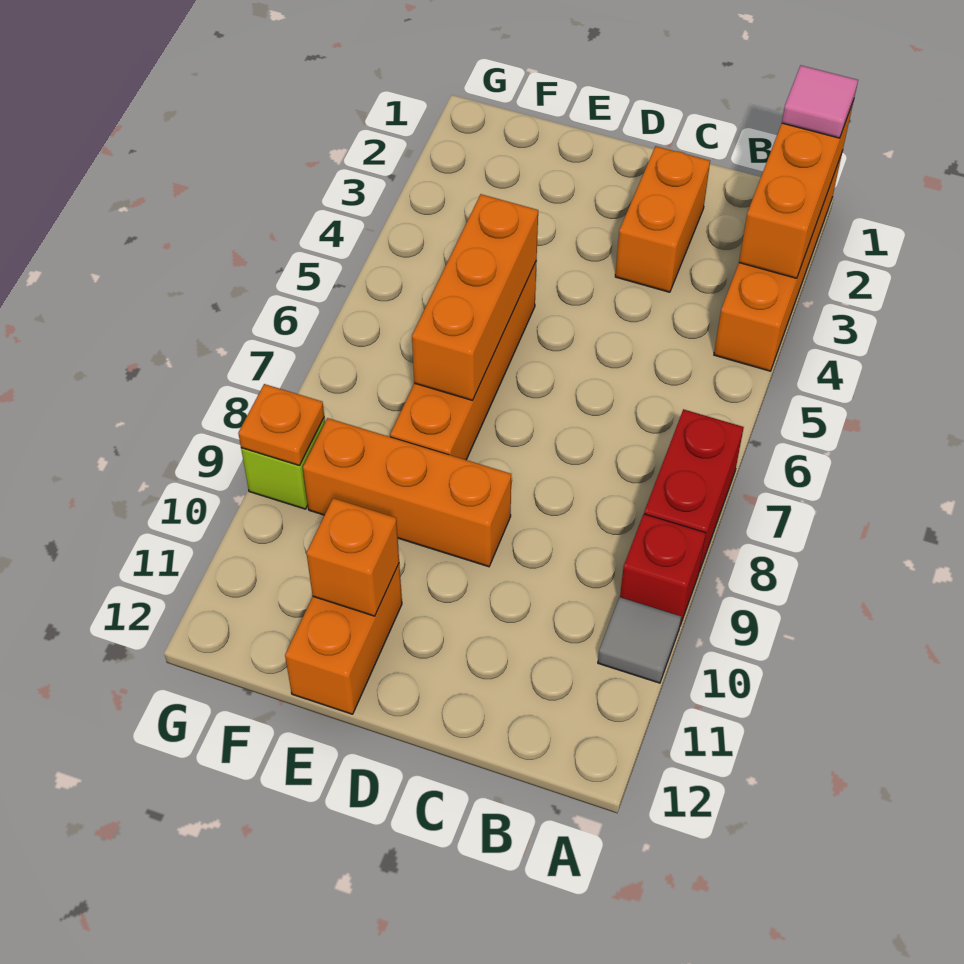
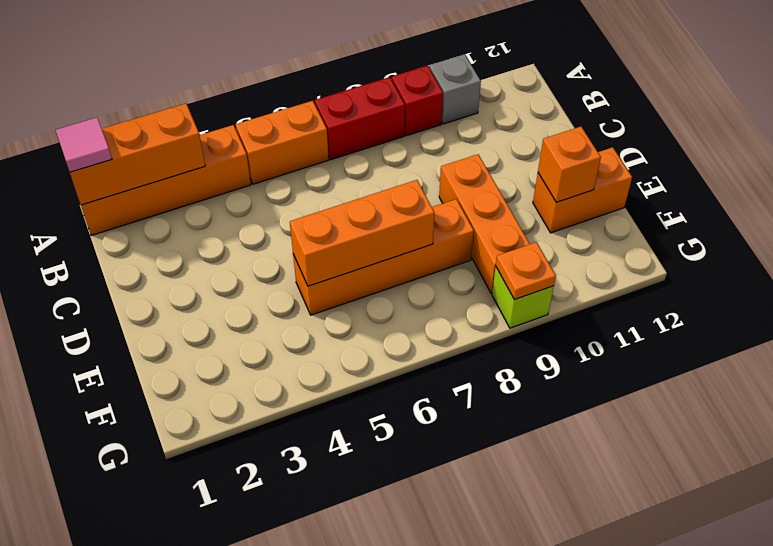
grey 1x1 tile [598,597,681,683] -> grey 1x1 brick [429,54,481,124]
orange 1x2 brick [615,146,710,292] -> orange 1x2 brick moved to [236,101,329,184]

